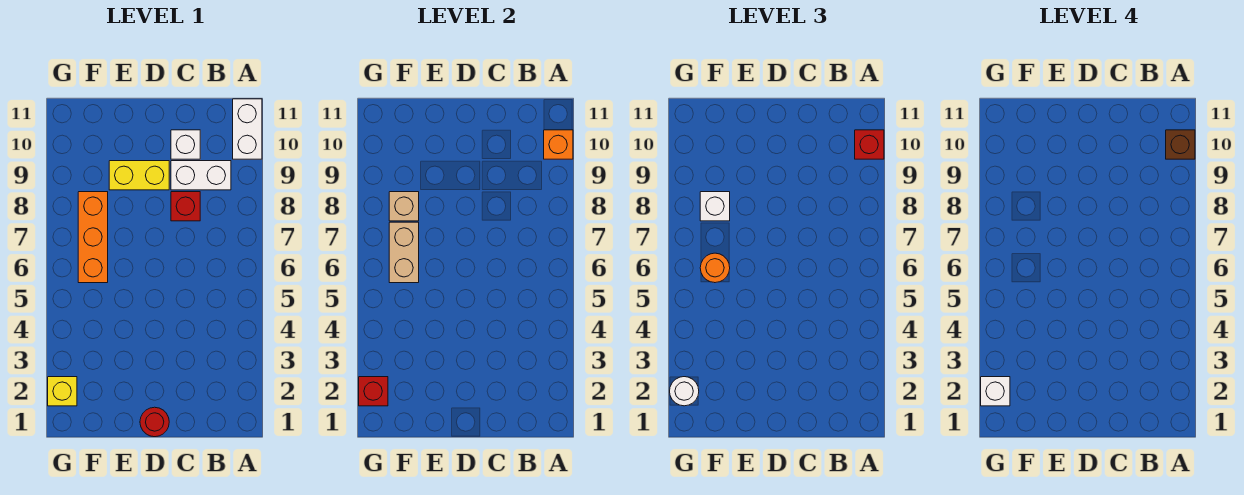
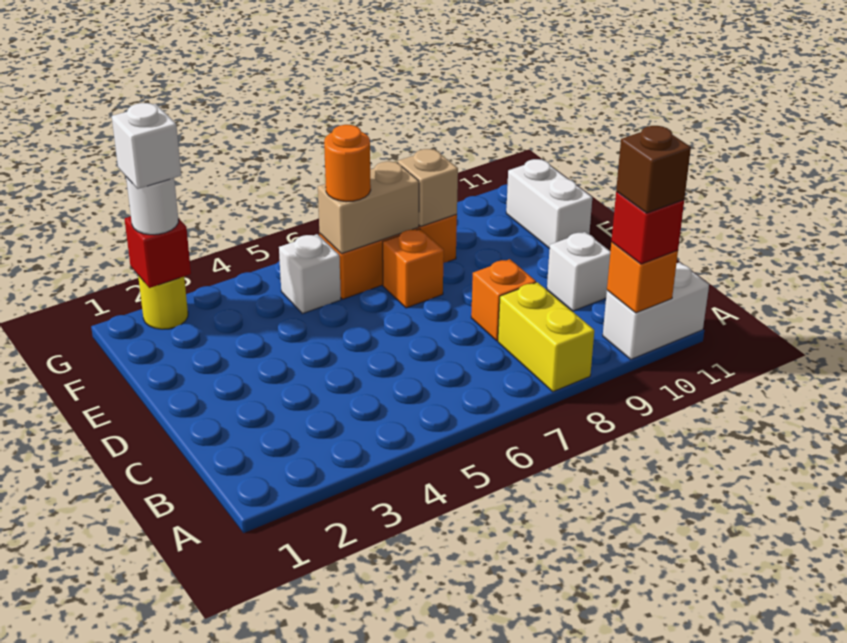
white 1x2 brick [171,161,231,190] -> white 1x2 brick moved to [506,159,592,249]
red 1x1 brick [171,192,200,221] -> orange 1x1 brick [471,259,536,341]
red 1x1 round brick [140,407,169,437] -> none
yellow 1x2 brick [109,161,169,190] -> yellow 1x2 brick moved to [498,282,594,392]
none -> orange 1x1 brick [383,229,444,308]
white 1x1 brick [700,192,730,221] -> white 1x1 brick moved to [279,234,341,314]
yellow 1x1 brick [48,377,77,406] -> yellow 1x1 round brick [138,275,188,329]

